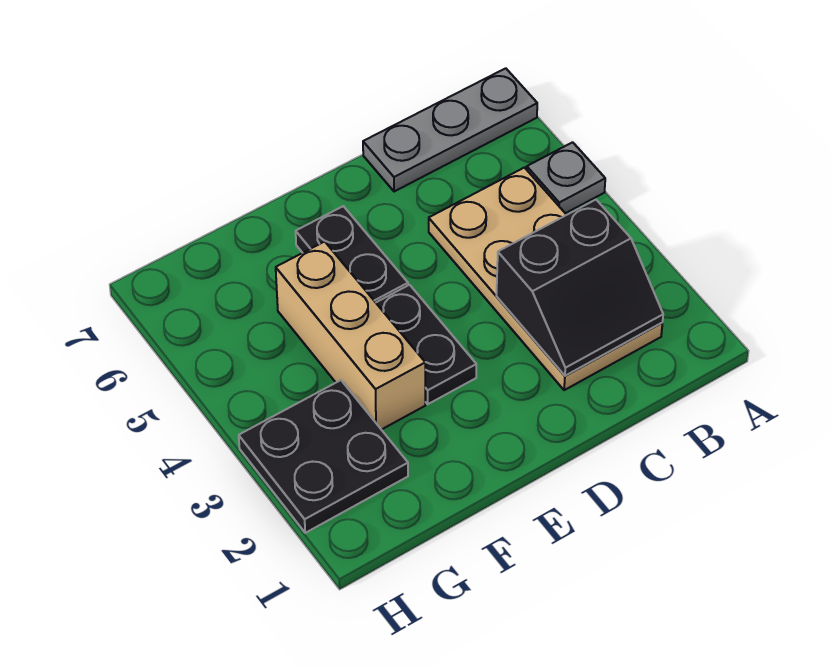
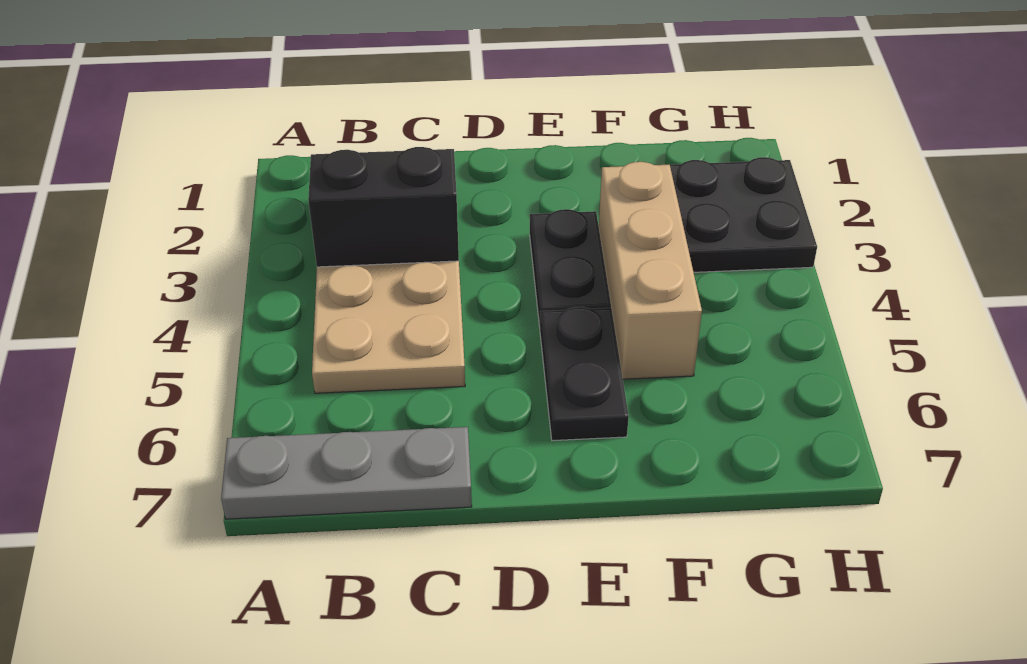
grey 1x1 plate [527,142,605,213] -> none

